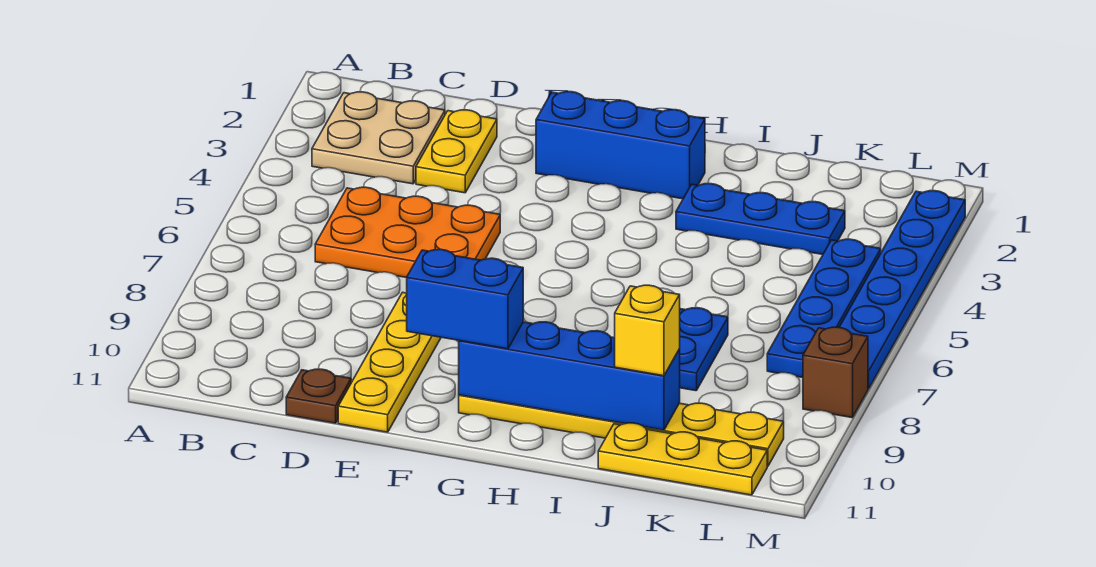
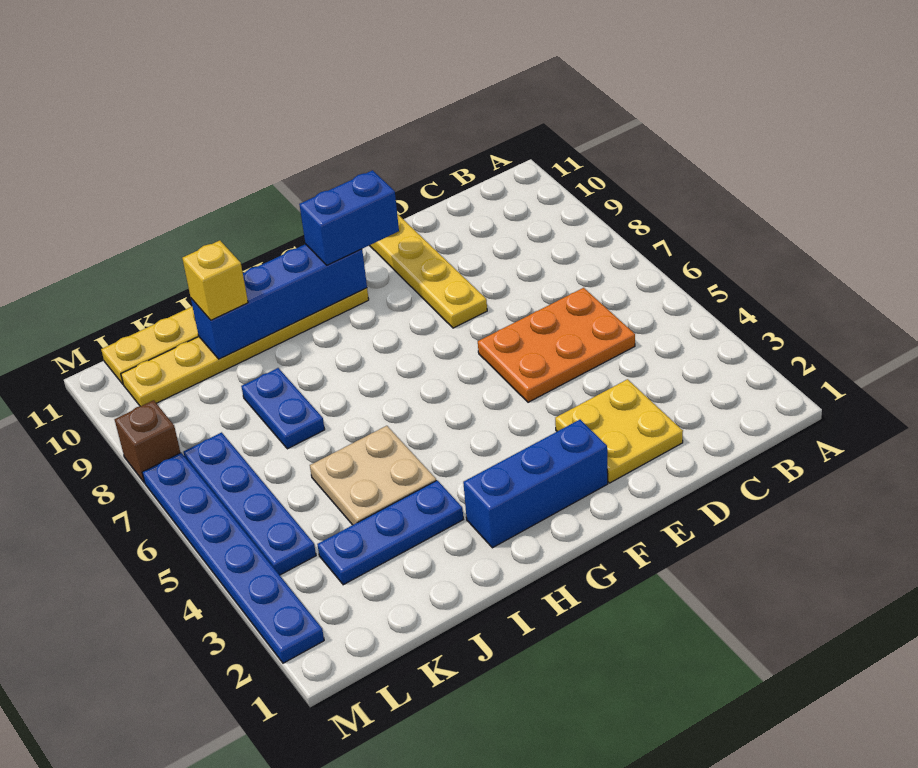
tan 2x2 plate [312,92,445,184] -> tan 2x2 plate moved to [310,426,436,525]
yellow 1x2 plate [416,110,497,193] -> yellow 2x2 plate [555,379,683,483]
brown 1x1 plate [286,369,351,423] -> none

